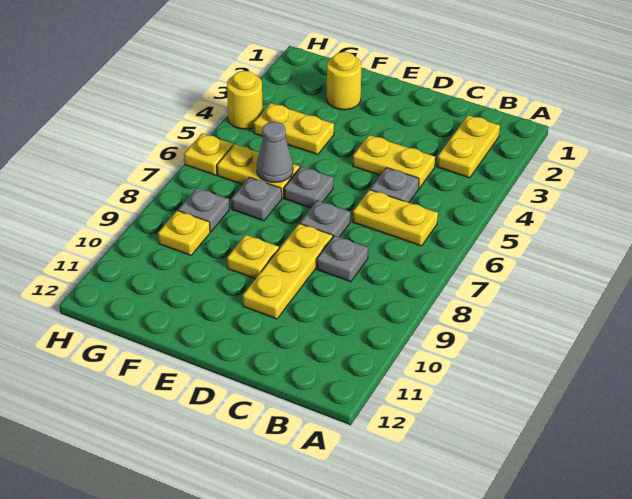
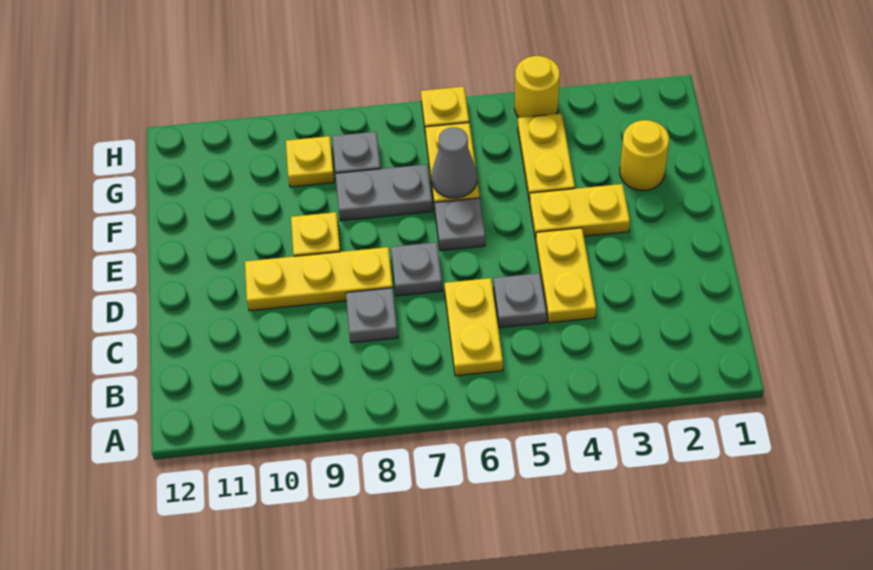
yellow 1x2 plate [437,115,500,178] -> yellow 1x2 plate moved to [530,184,630,240]
grey 1x1 plate [231,177,282,221] -> grey 1x2 plate [336,164,433,221]

